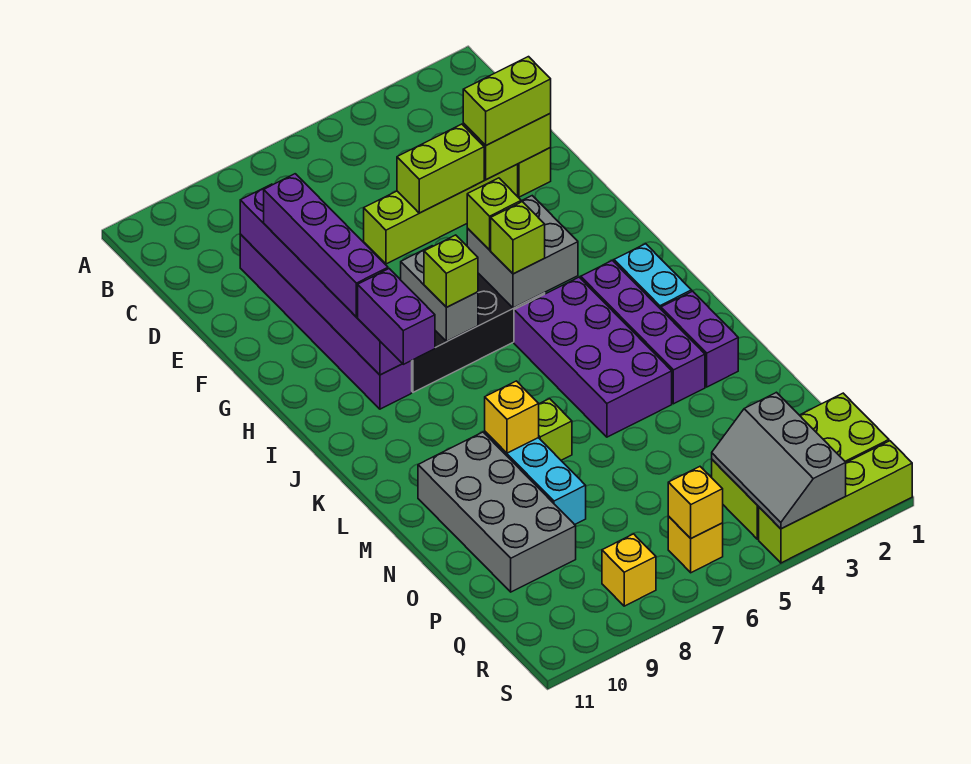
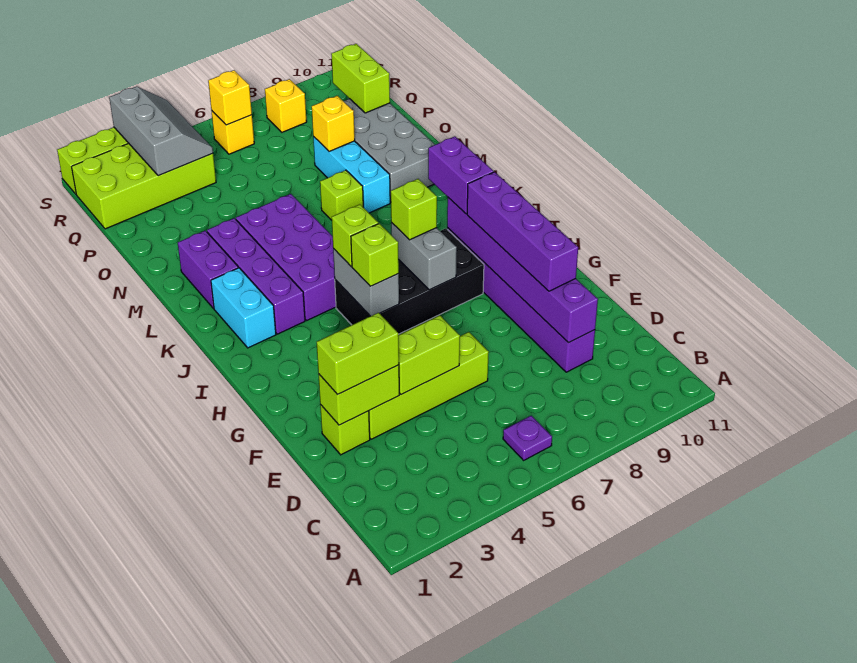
none -> purple 1x1 plate [503,416,552,460]
grey 2x2 brick [467,196,578,308] -> grey 1x2 brick [333,249,399,316]
yellow 1x1 brick [485,381,539,453] -> yellow 1x1 brick moved to [312,96,355,152]
none -> lime 1x2 brick [331,44,390,113]

